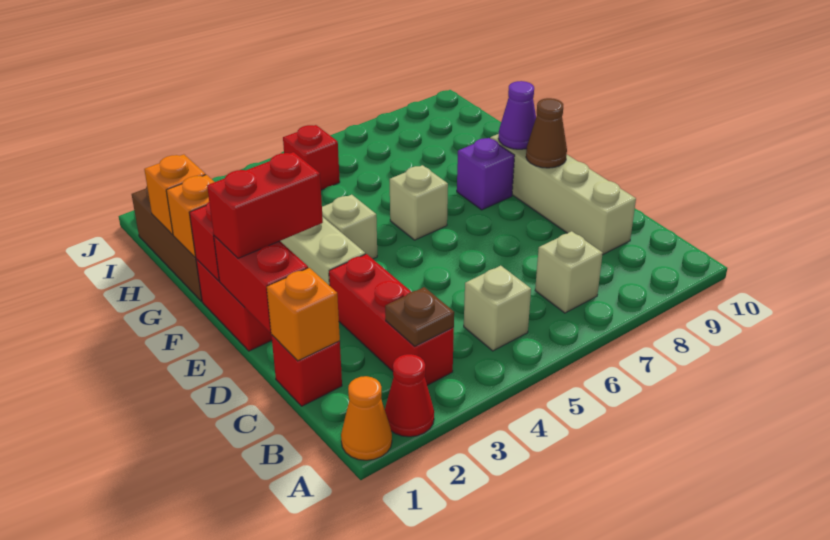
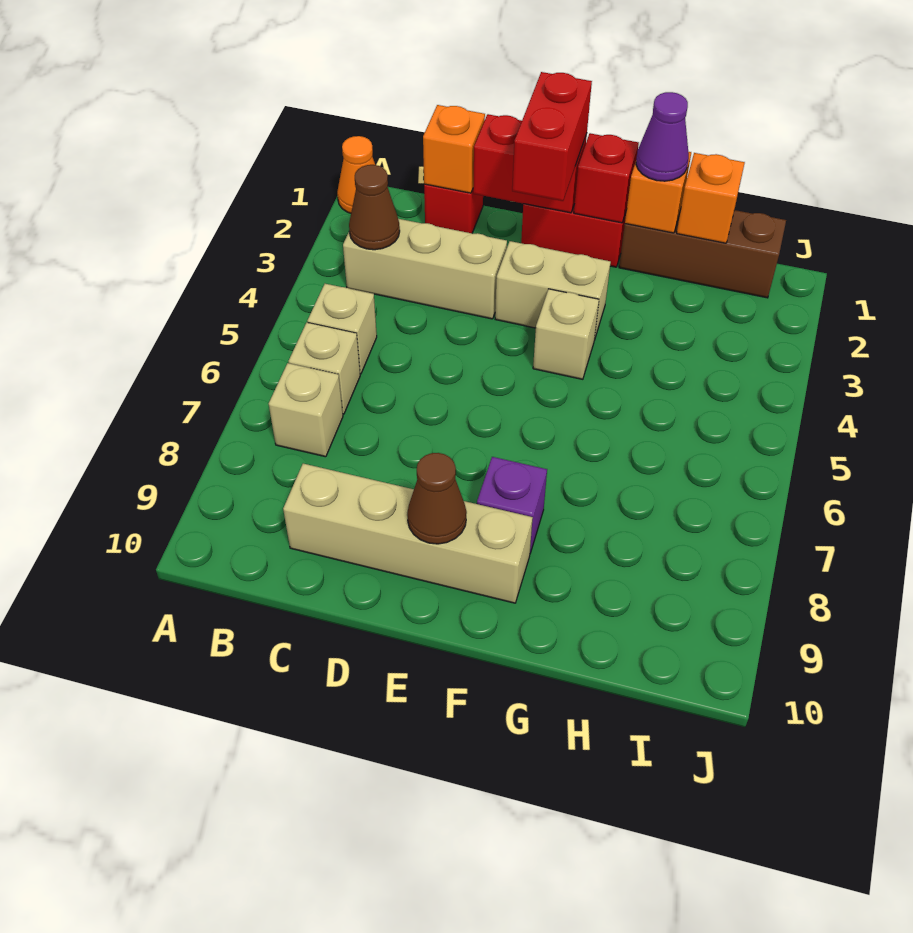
red 1x1 cone [385,354,434,437] -> none
red 1x3 brick [329,254,454,385] -> tan 1x3 brick [343,219,507,319]
brown 1x1 plate [385,287,454,346] -> brown 1x1 cone [349,165,400,250]
tan 1x1 brick [390,165,448,240] -> tan 1x1 brick moved to [288,322,360,414]
purple 1x1 cone [498,81,536,149] -> purple 1x1 cone moved to [636,92,689,181]
red 1x1 brick [283,125,340,190] -> none

